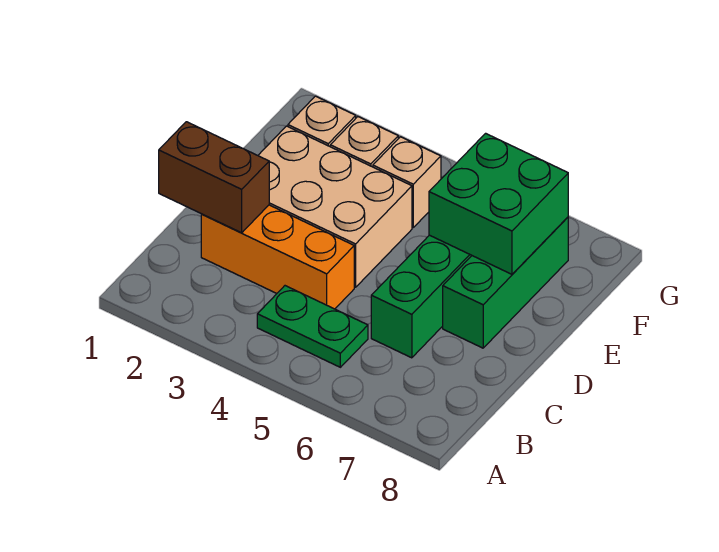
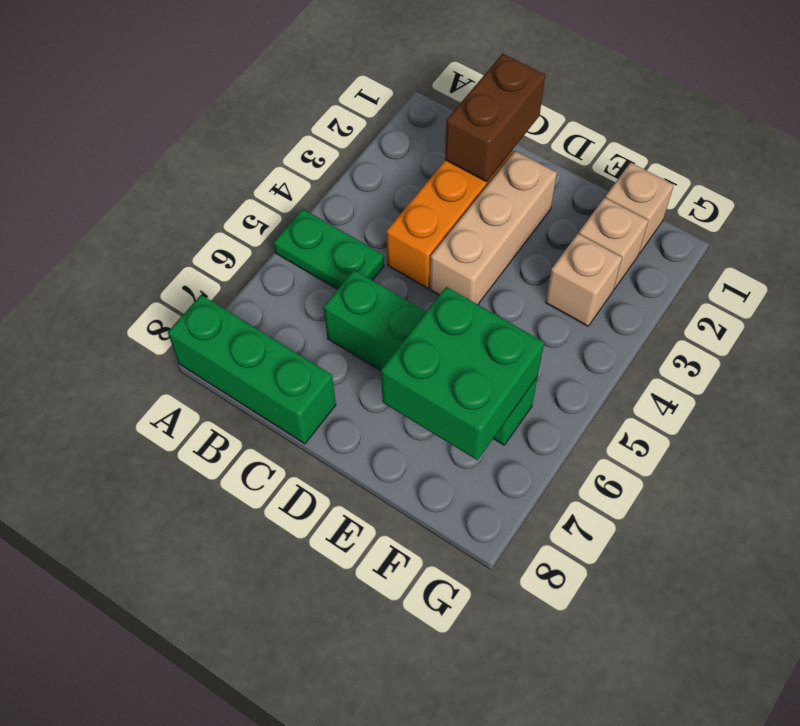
green 1x2 plate [257,286,368,367] -> green 1x2 plate turned to [274,209,384,289]
tan 2x3 brick [258,126,412,287] -> tan 1x3 brick [430,151,557,304]
green 1x3 brick [443,217,568,348] -> green 1x3 brick moved to [168,295,336,444]
tan 1x1 brick [373,137,441,227] -> tan 1x1 brick moved to [605,163,674,254]

